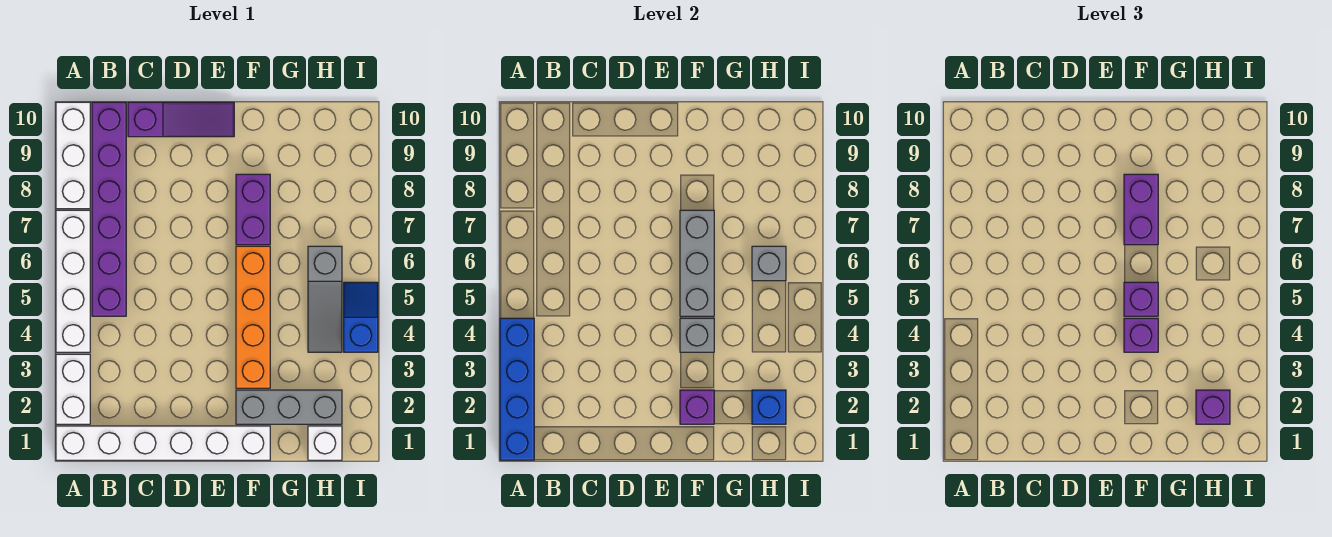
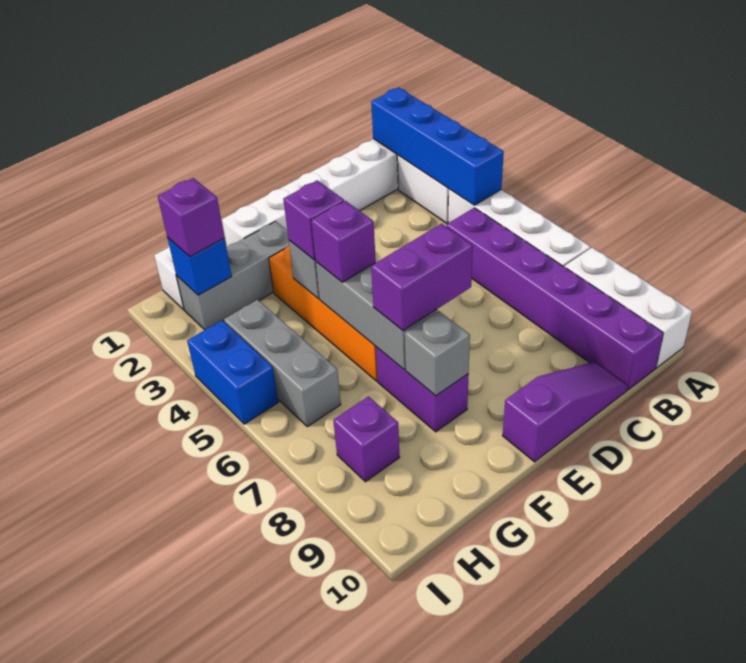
purple 1x3 slope [128,102,234,137] -> purple 1x3 slope turned to [503,362,628,462]
purple 1x1 brick [680,390,714,424] -> purple 1x1 brick moved to [333,397,400,482]
purple 1x2 brick [1124,174,1158,245] -> purple 1x2 brick turned to [371,224,473,331]
grey 1x3 slope [308,246,342,352] -> grey 1x3 brick [224,300,341,427]
grey 1x1 brick [752,246,786,281] -> grey 1x1 brick moved to [405,311,470,396]
blue 1x2 slope [344,282,378,352] -> blue 1x2 brick [187,320,278,424]

